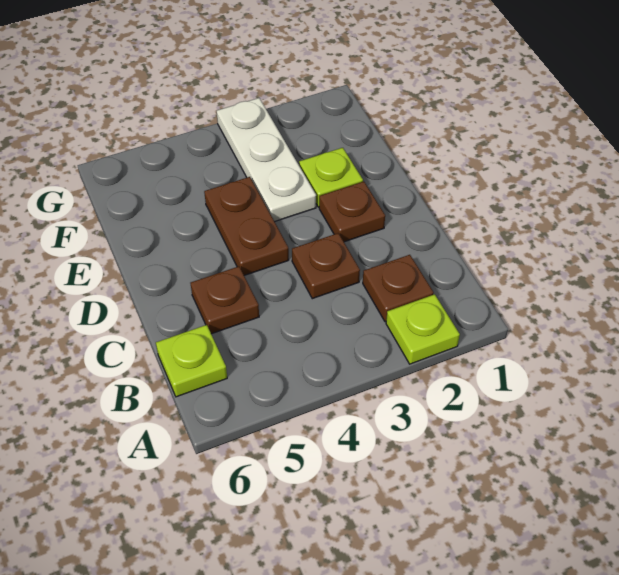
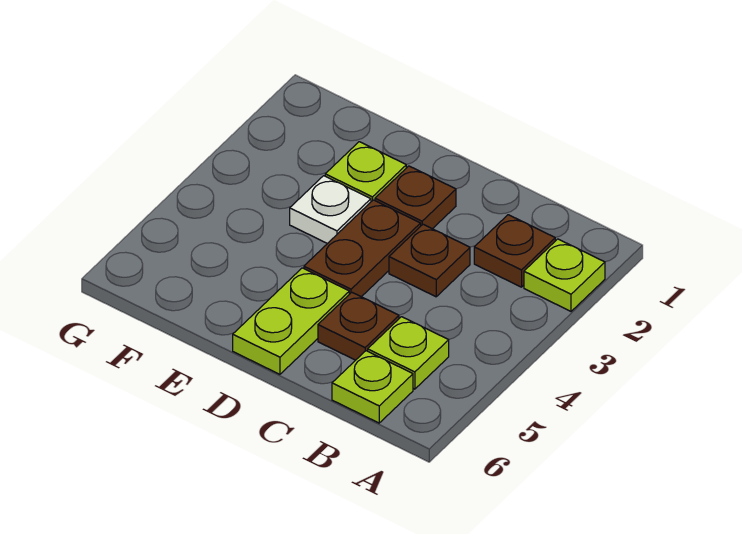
none -> lime 1x1 plate [368,317,449,389]
brown 1x2 plate [204,177,289,275] -> brown 1x2 plate turned to [304,200,421,297]
none -> lime 1x2 plate [233,268,349,374]
white 1x3 plate [217,98,316,222] -> white 1x1 plate [290,176,371,244]

